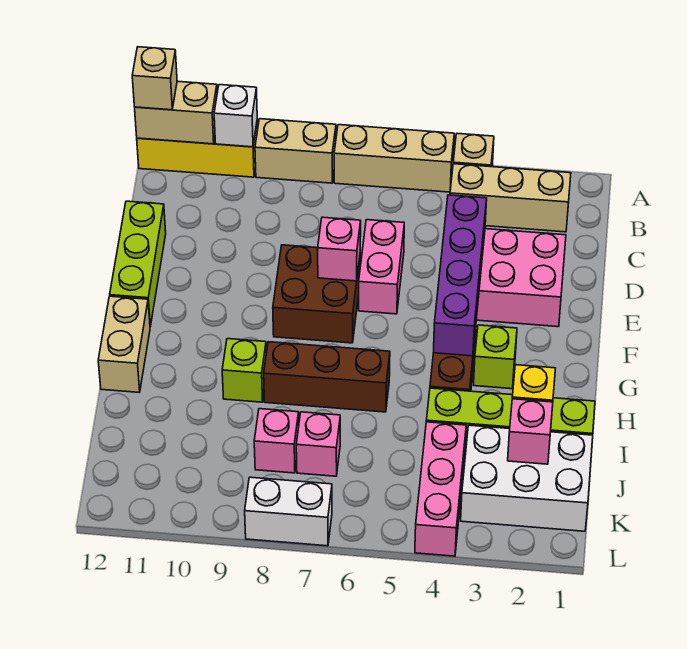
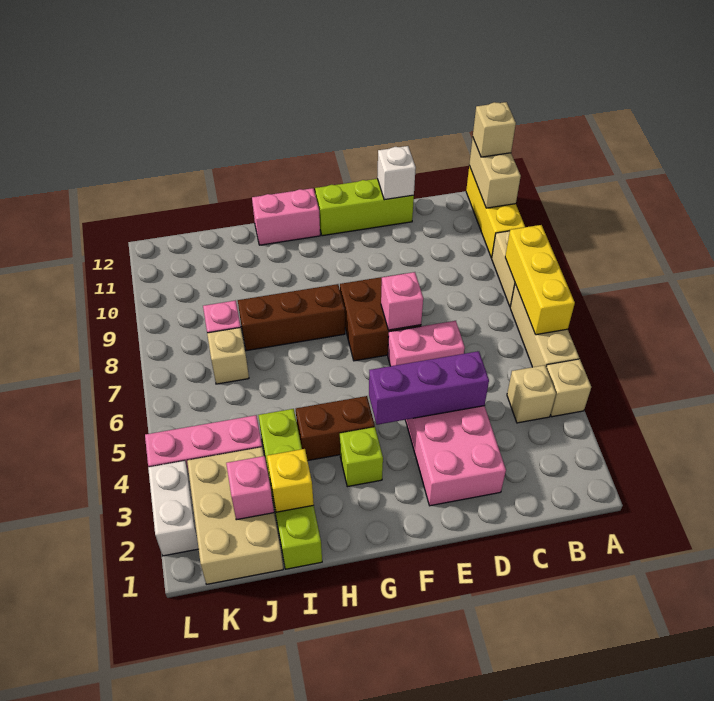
none -> yellow 1x3 brick [505,225,575,335]
white 1x1 brick [214,85,257,147] -> white 1x1 brick moved to [377,146,416,200]
tan 1x3 brick [450,164,571,232] -> tan 1x1 brick [507,365,556,423]
purple 1x4 brick [433,195,487,356] -> purple 1x3 brick [369,351,489,425]
tan 1x2 brick [98,296,150,392] -> pink 1x2 brick [252,188,320,245]
brown 1x3 brick [264,342,390,412] -> brown 1x3 brick turned to [238,284,345,351]
lime 1x1 brick [222,339,266,402] -> none
white 2x3 brick [461,425,593,531] -> tan 2x3 brick [187,447,283,584]
pink 1x1 brick [296,412,340,476] -> tan 1x1 brick [207,327,249,384]
white 1x2 brick [245,477,332,546] -> white 1x2 brick moved to [148,461,199,556]

